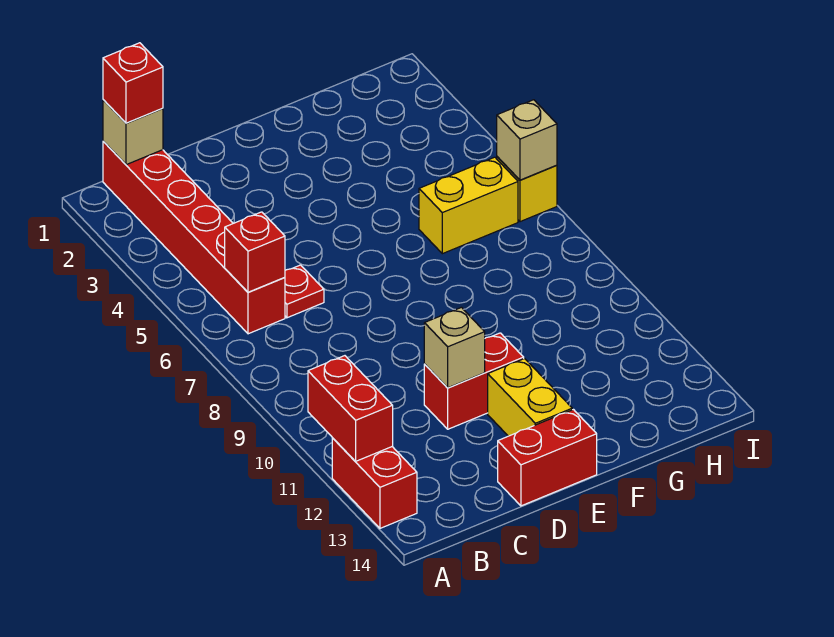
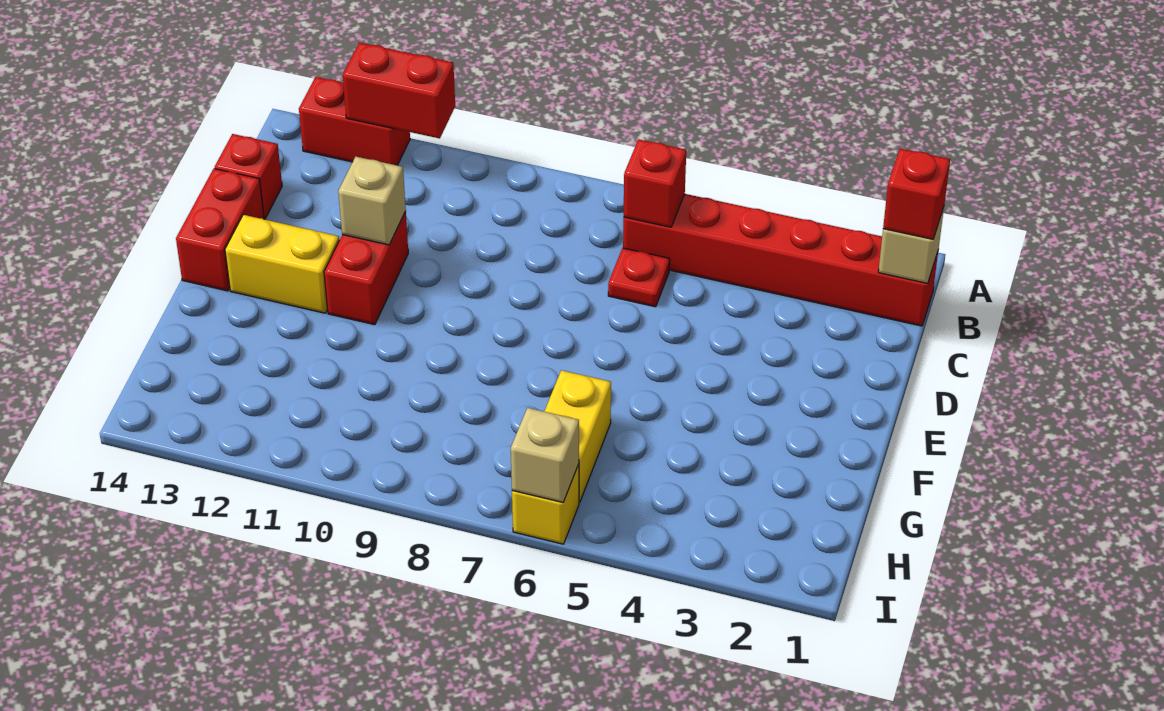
none -> red 1x1 brick [215,134,282,219]

